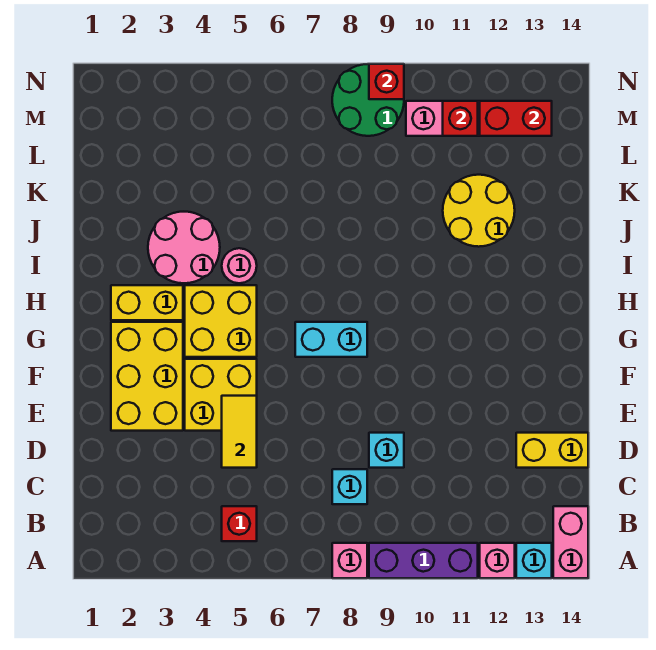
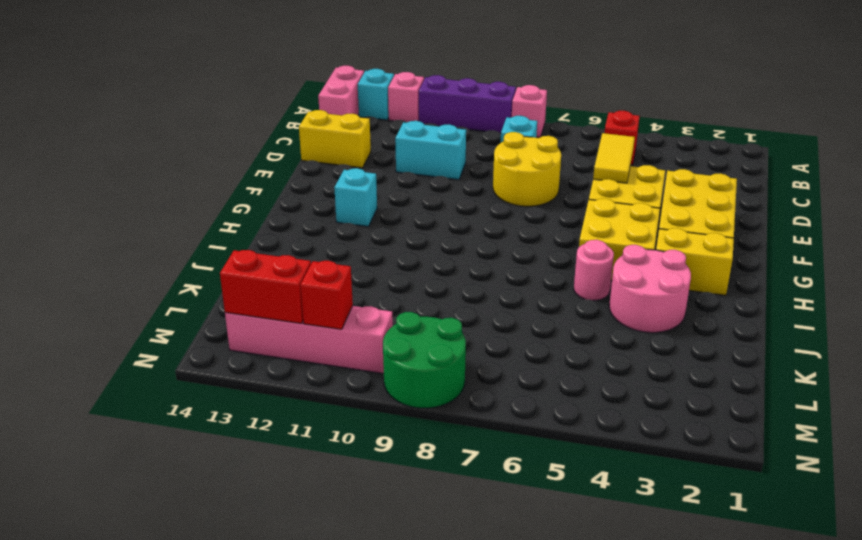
cyan 1x1 brick [369,433,404,468] -> cyan 1x1 brick moved to [334,168,377,226]
cyan 1x2 brick [295,322,367,357] -> cyan 1x2 brick moved to [395,121,466,180]
yellow 2x2 round brick [443,175,515,247] -> yellow 2x2 round brick moved to [493,132,561,206]
red 1x1 brick [369,64,404,99] -> none

